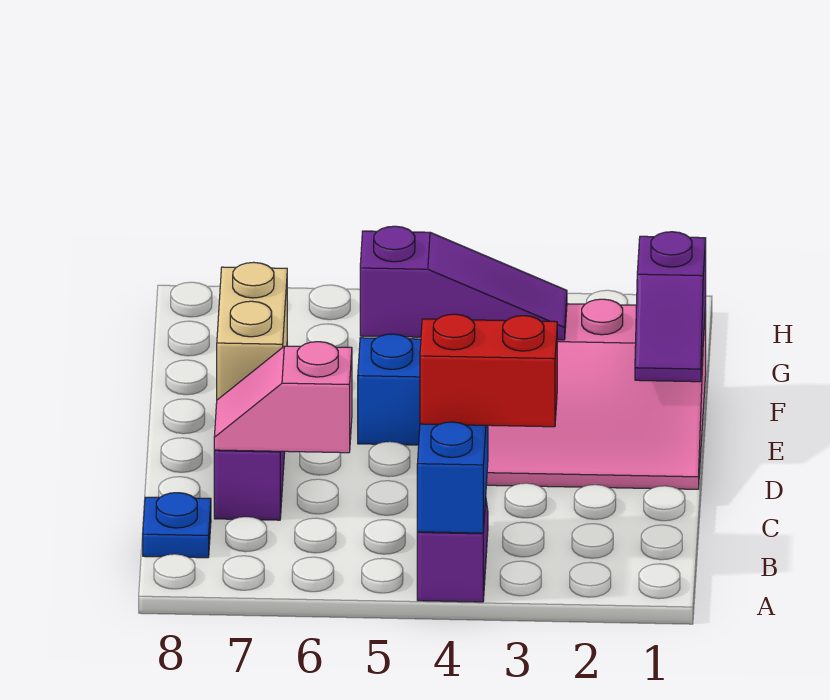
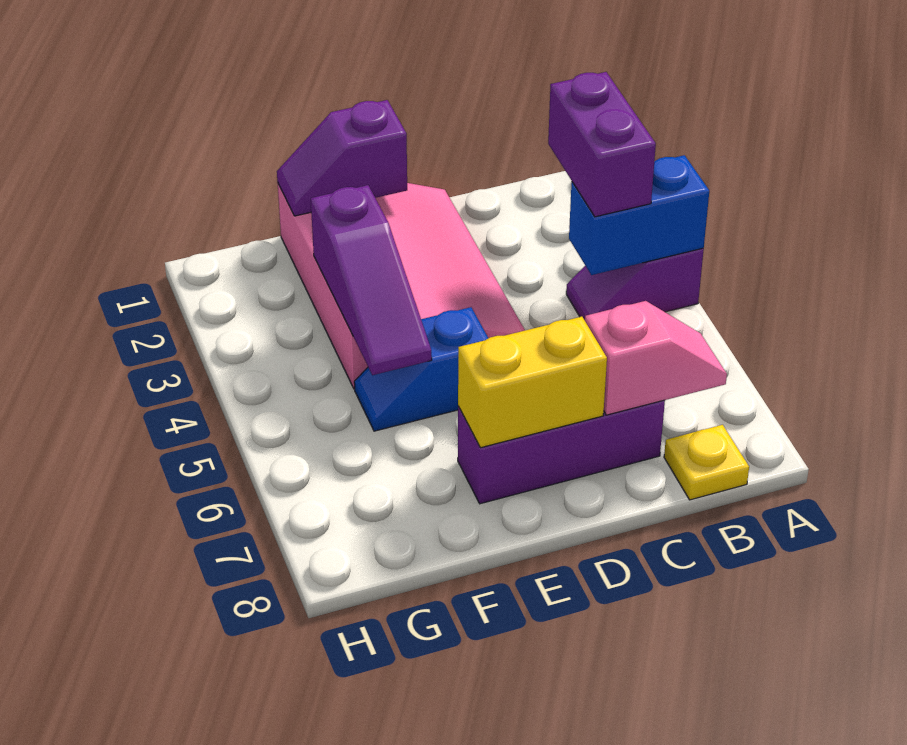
red 1x2 brick [420,314,557,427] -> purple 1x2 brick [548,72,656,217]
blue 1x1 plate [143,493,211,558] -> yellow 1x1 plate [664,425,749,500]
pink 1x2 slope [214,342,352,453] -> pink 1x2 slope turned to [585,301,727,415]
tan 1x2 brick [217,262,287,400] -> yellow 1x2 brick [458,317,607,448]
purple 1x2 slope [635,232,706,382] -> purple 1x2 slope turned to [277,100,407,216]
purple 1x3 slope [360,226,567,340] -> purple 1x3 slope turned to [311,185,432,375]

